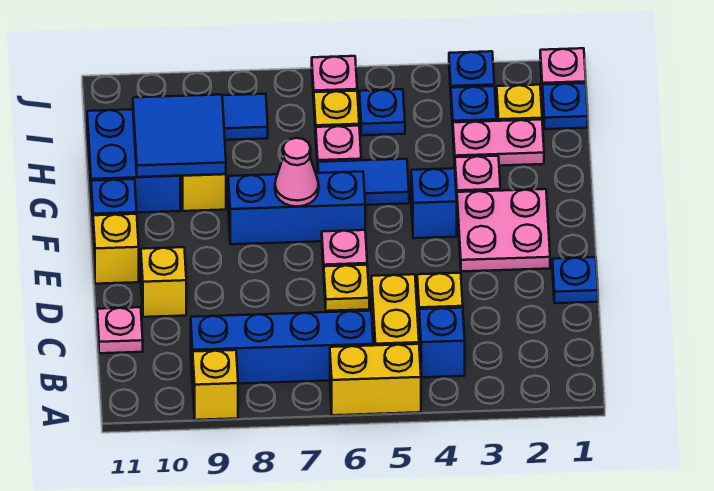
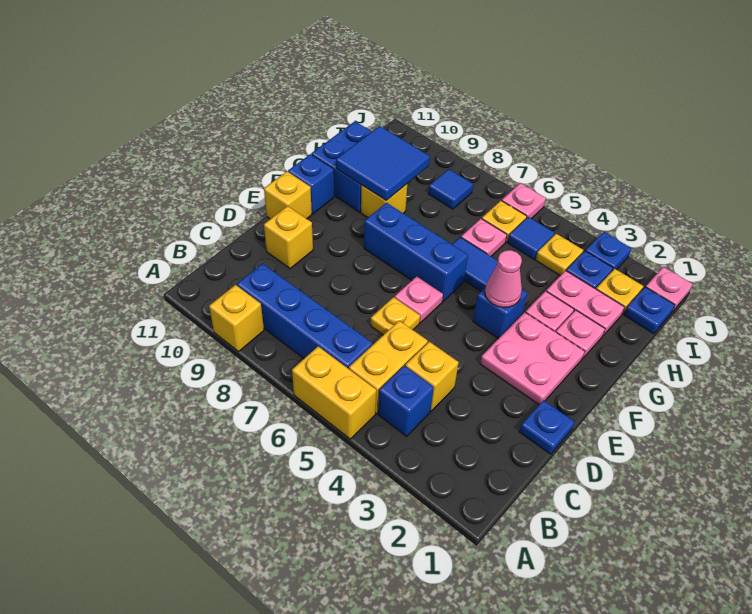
pink 1x1 plate [97,307,143,353] -> pink 1x1 plate moved to [556,310,605,358]
pink 1x1 cone [275,138,319,206] -> pink 1x1 cone moved to [485,250,522,308]
none -> yellow 1x1 plate [536,234,583,276]
blue 1x1 plate [360,89,405,135] -> blue 1x1 tile [508,217,555,259]

